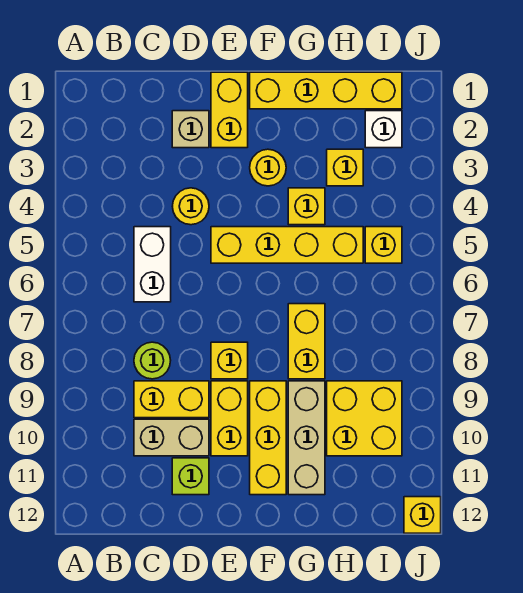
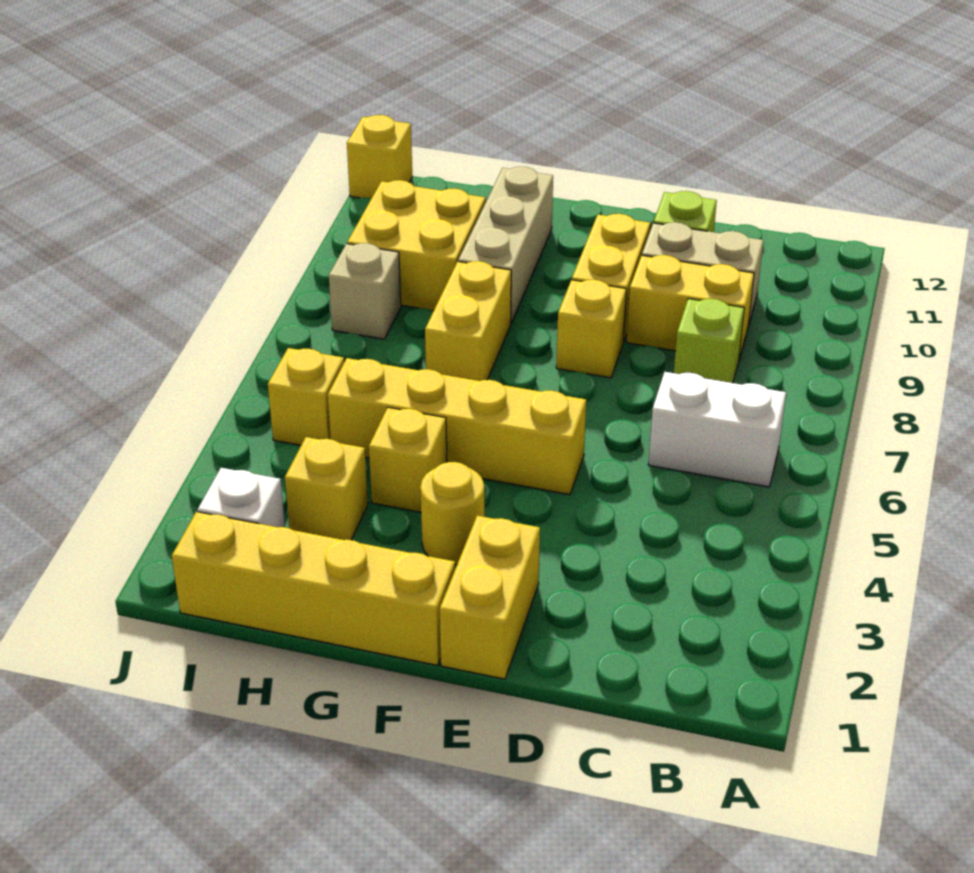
white 1x2 brick [134,227,171,302] -> white 1x2 brick turned to [648,372,786,487]
lime 1x1 round brick [134,342,171,379] -> lime 1x1 brick [674,299,744,383]
tan 1x1 brick [172,111,209,148] -> tan 1x1 brick moved to [329,243,401,339]
yellow 1x1 round brick [172,188,209,225] -> none
yellow 1x3 brick [250,381,286,495] -> none

